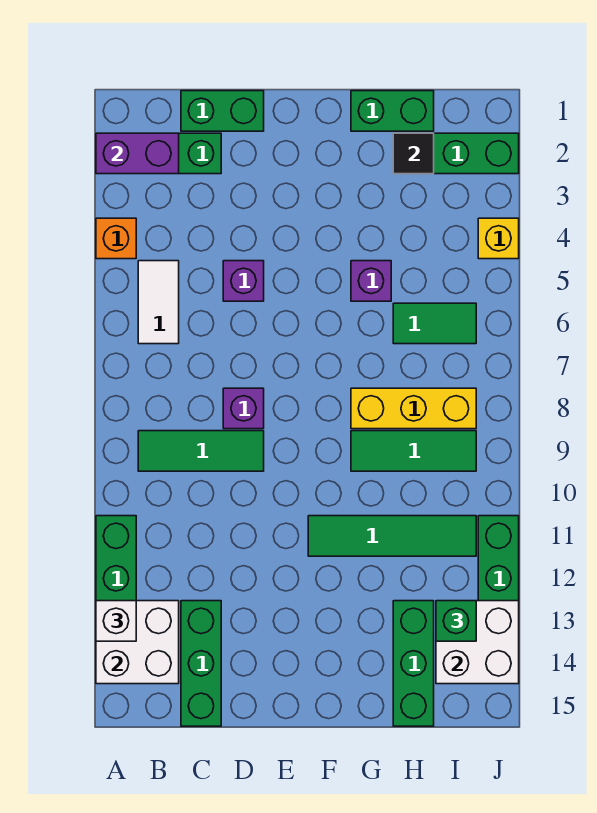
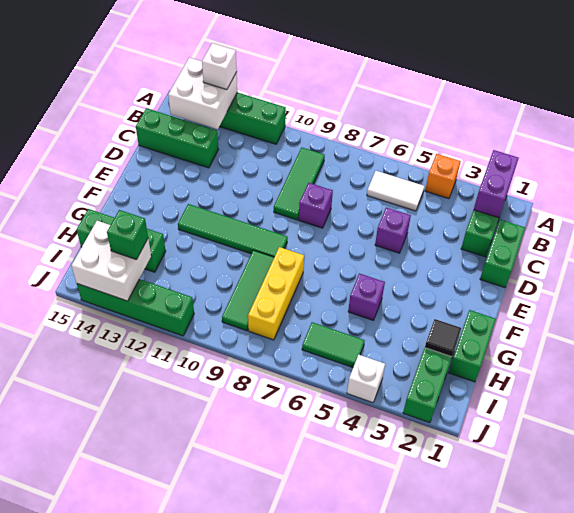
green 1x4 tile [308,516,476,556] -> green 1x4 tile turned to [178,204,288,257]
green 1x2 tile [393,303,476,344] -> green 1x2 tile turned to [302,322,365,367]
yellow 1x1 brick [478,218,519,259] -> white 1x1 brick [347,355,385,403]

